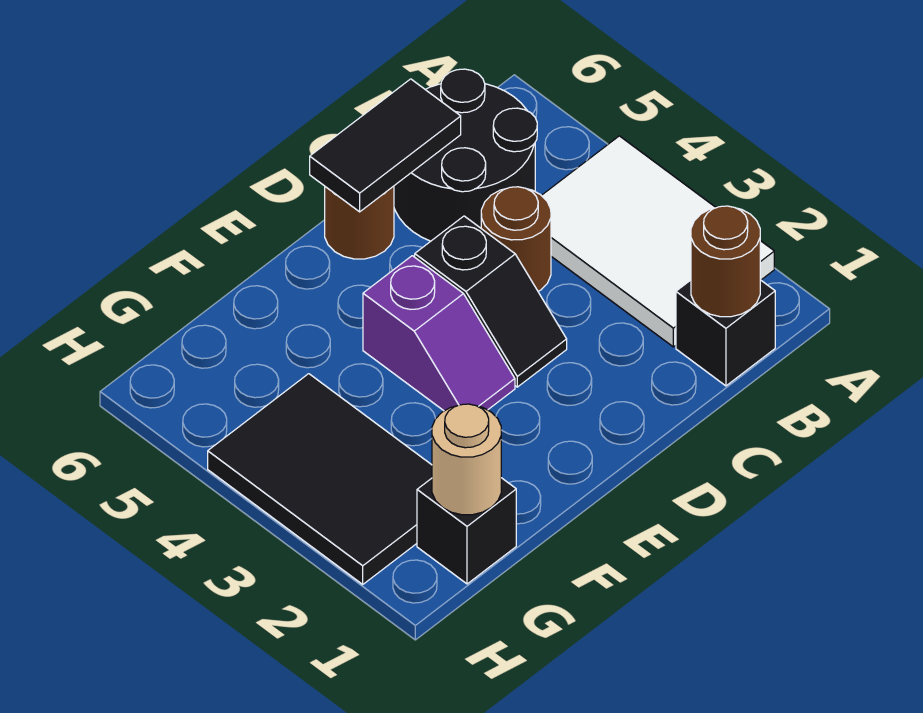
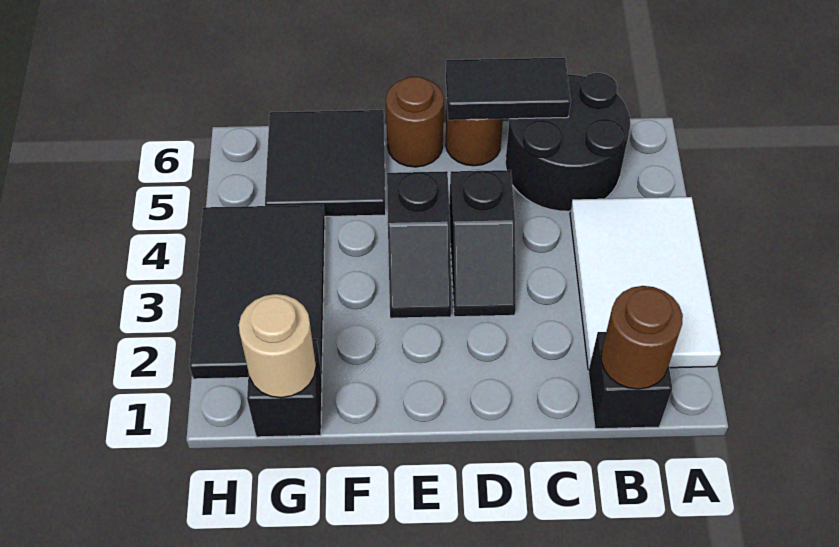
brown 1x1 round brick [481,187,551,291] -> brown 1x1 round brick moved to [386,77,444,167]
purple 1x2 slope [363,256,515,411] -> black 1x2 slope [387,171,451,318]
none -> black 2x2 tile [265,110,386,217]

